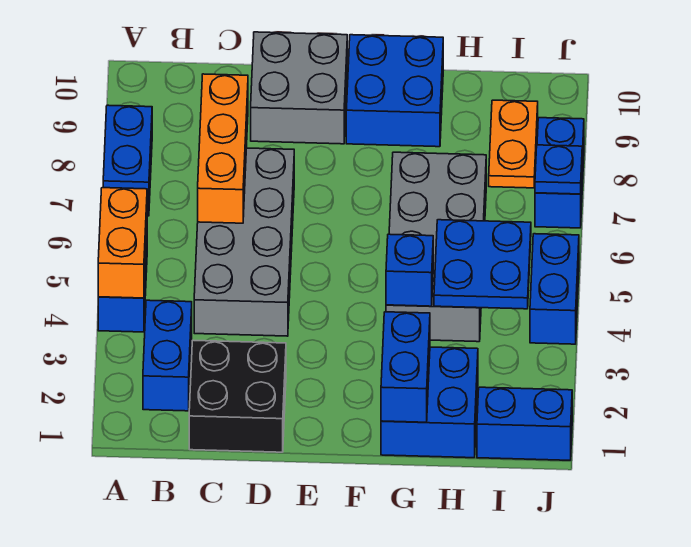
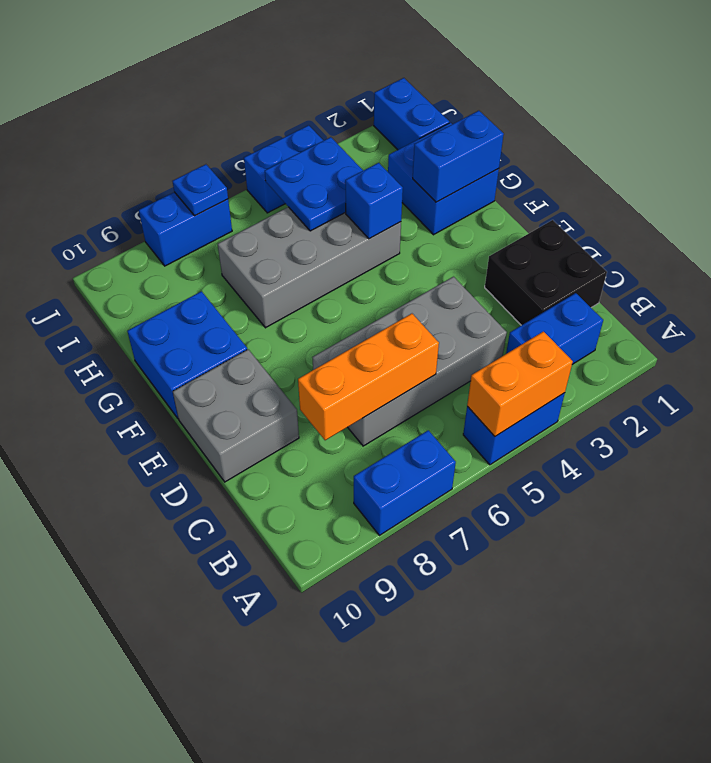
orange 1x2 plate [489,100,538,188] -> none

